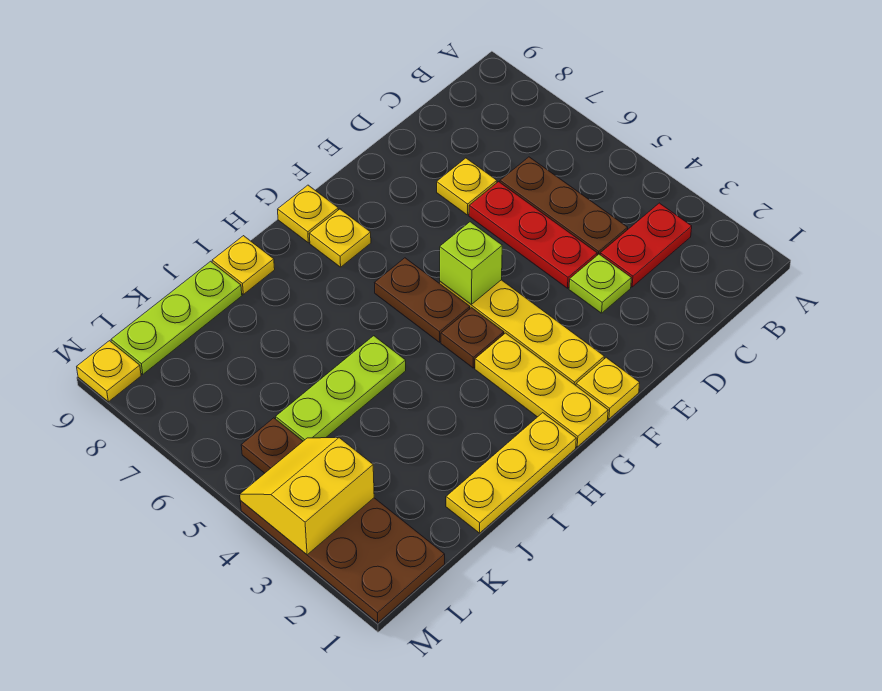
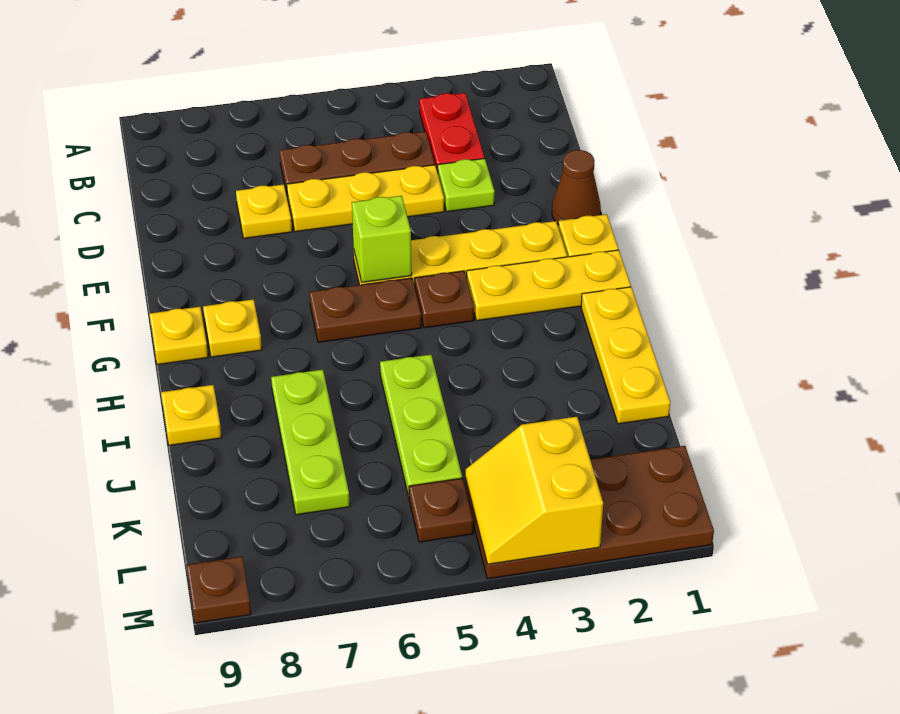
red 1x3 plate [469,182,597,288] -> yellow 1x3 plate [287,165,444,232]
none -> brown 1x1 cone [552,150,601,225]
lime 1x3 plate [111,261,242,374] -> lime 1x3 plate moved to [271,370,350,515]
yellow 1x1 plate [77,341,141,402] -> brown 1x1 plate [186,557,251,623]

